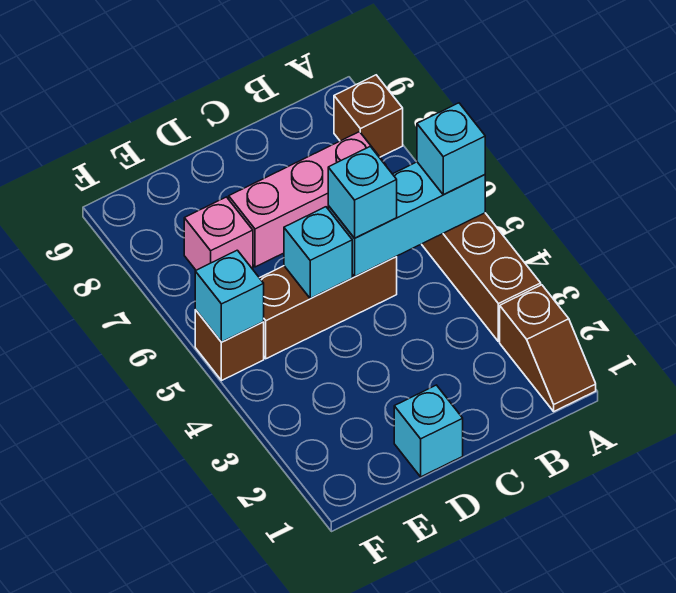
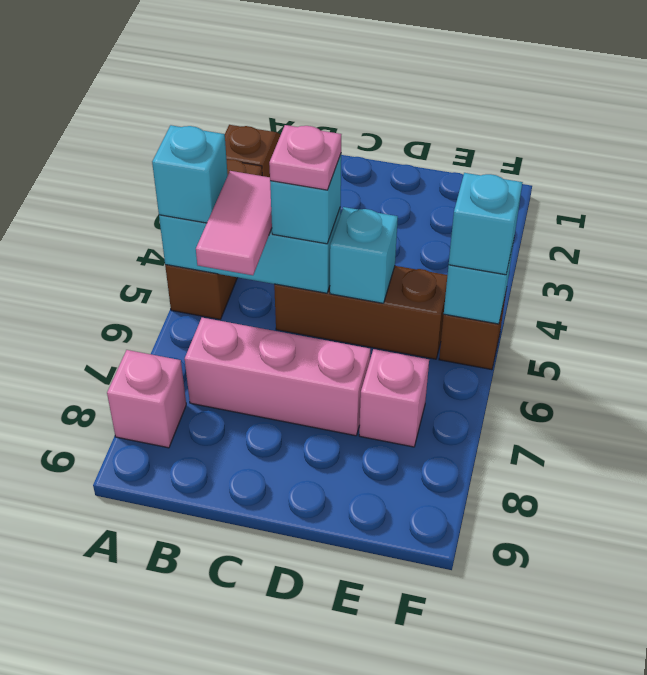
brown 1x1 brick [334,75,403,157] -> pink 1x1 brick [107,350,186,448]
none -> pink 1x2 tile [196,171,272,275]
none -> pink 1x1 plate [269,125,341,190]
cyan 1x1 brick [394,385,463,477] -> cyan 1x1 brick moved to [449,173,523,275]

